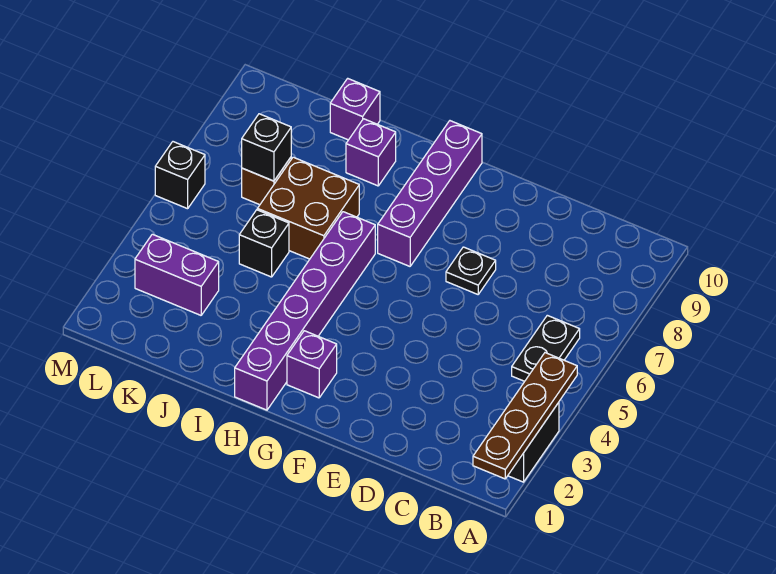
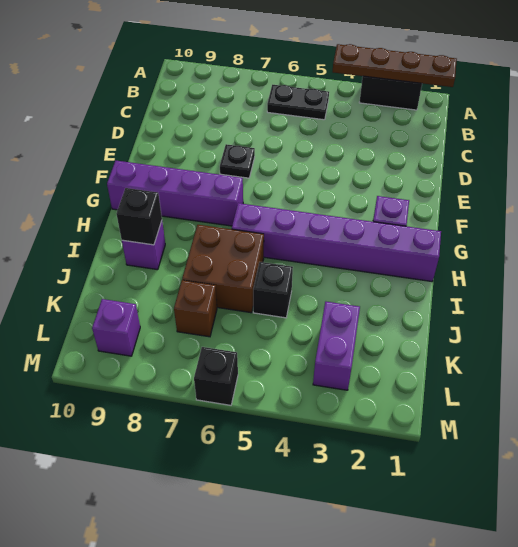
purple 1x1 brick [330,78,380,140] -> purple 1x1 brick moved to [92,299,140,356]
black 1x1 brick [242,114,291,181] -> black 1x1 brick moved to [117,188,162,245]

